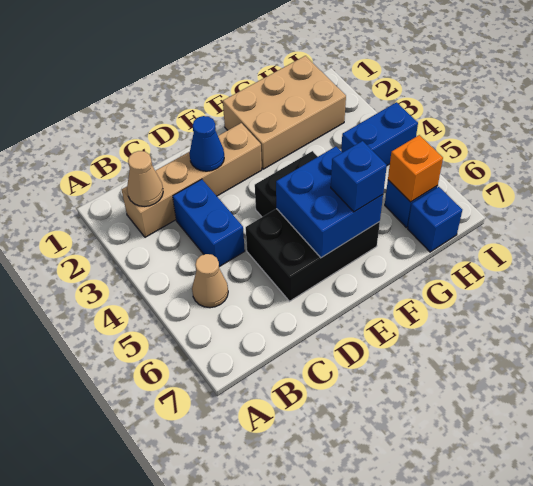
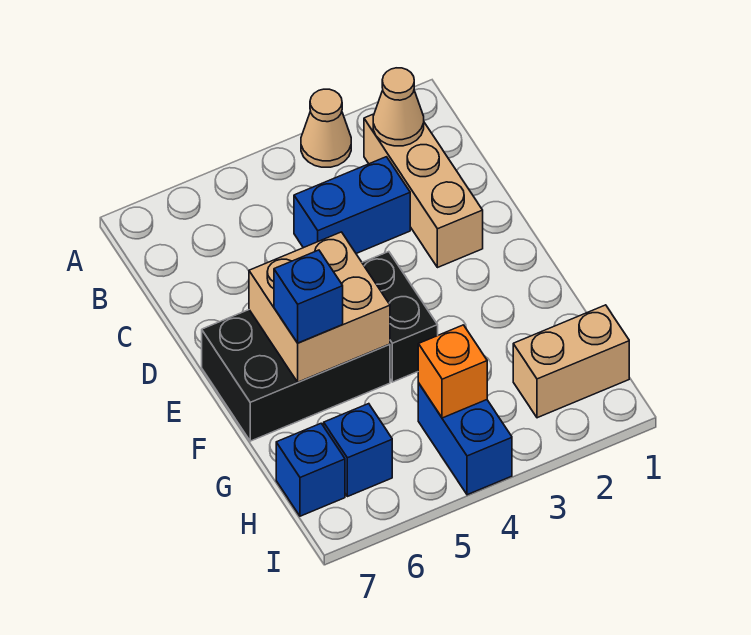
tan 1x4 brick [122,123,262,237] -> tan 1x3 brick [364,114,483,268]
tan 1x1 cone [192,254,228,308] -> tan 1x1 cone moved to [301,89,351,167]
blue 1x1 cone [189,116,224,171] -> none
black 2x3 brick [246,209,380,301] -> black 2x3 brick turned to [202,310,390,441]
blue 2x2 brick [276,147,383,258] -> tan 2x2 brick [249,232,390,382]
tan 2x3 brick [223,56,346,169] -> tan 1x2 brick [513,305,629,418]
orange 1x1 brick [388,135,443,202] -> orange 1x1 brick moved to [418,325,487,418]

